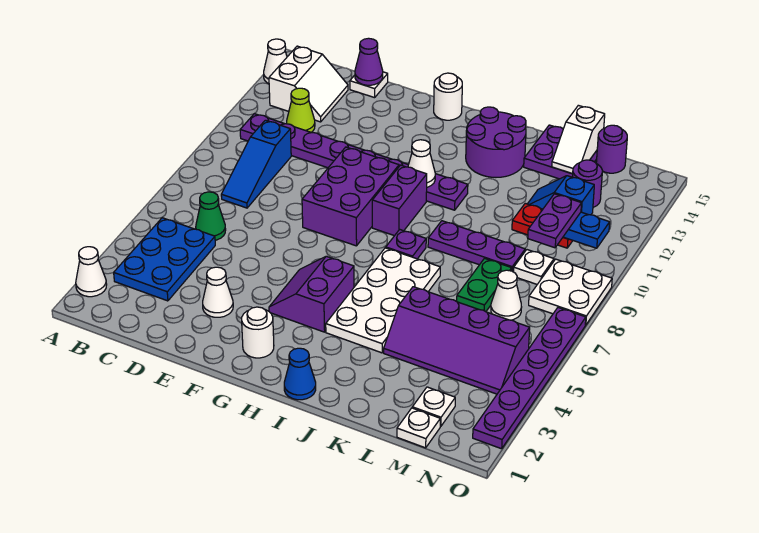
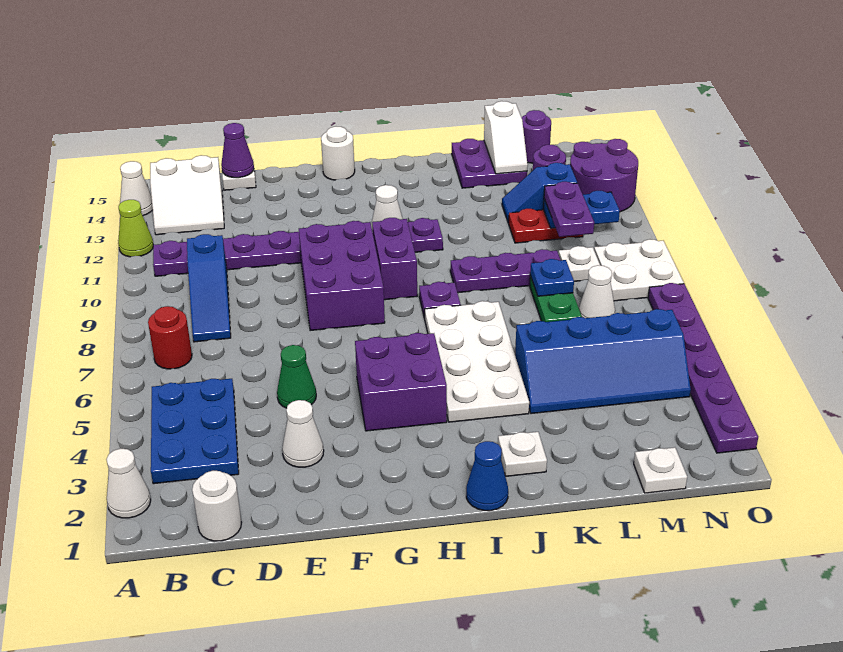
none -> red 1x1 round brick [148,306,192,369]
white 2x2 slope [269,46,348,122] -> white 2x2 slope turned to [150,155,224,235]
green 1x1 cone [196,192,226,240] -> green 1x1 cone moved to [277,345,316,408]
lime 1x1 cone [287,88,315,132] -> lime 1x1 cone moved to [118,200,153,257]
white 1x1 round brick [242,307,274,358] -> white 1x1 round brick moved to [192,471,242,541]
purple 2x2 slope [269,256,354,332] -> purple 2x2 brick [355,333,447,431]
purple 2x2 round brick [466,107,526,177] -> purple 2x2 round brick moved to [570,139,638,212]
purple 2x4 slope [384,287,530,394] -> blue 2x4 slope [515,309,691,414]
none -> blue 1x1 plate [530,259,574,296]
white 1x1 plate [412,387,455,426] -> white 1x1 plate moved to [498,432,547,476]

